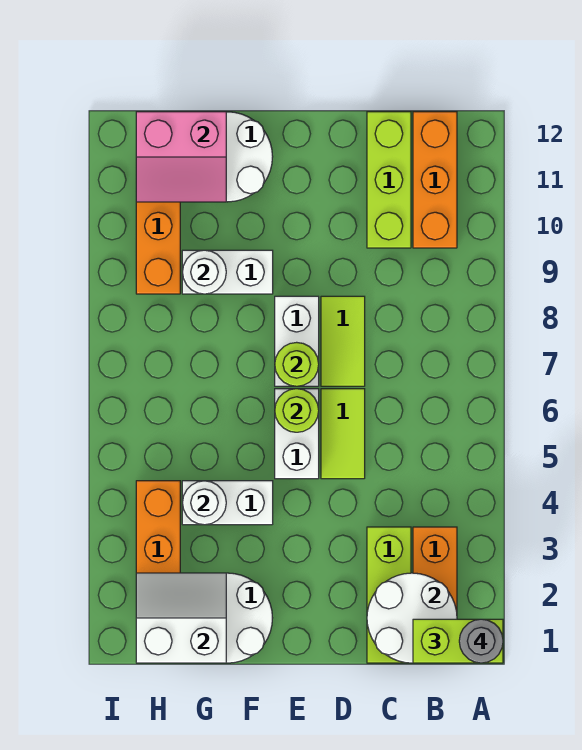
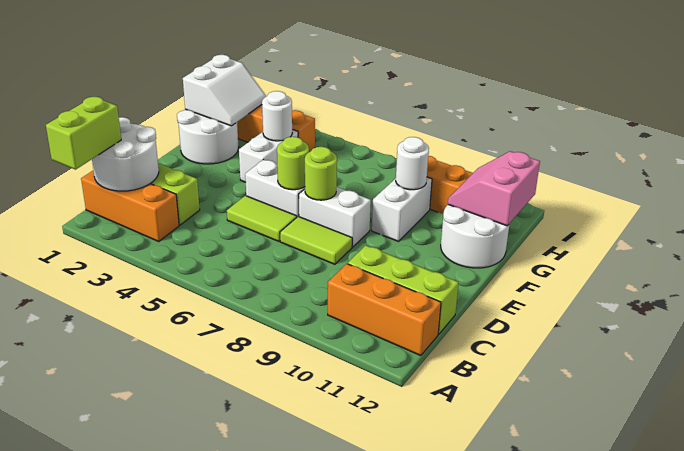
grey 1x1 round brick [459,619,503,663] -> none

